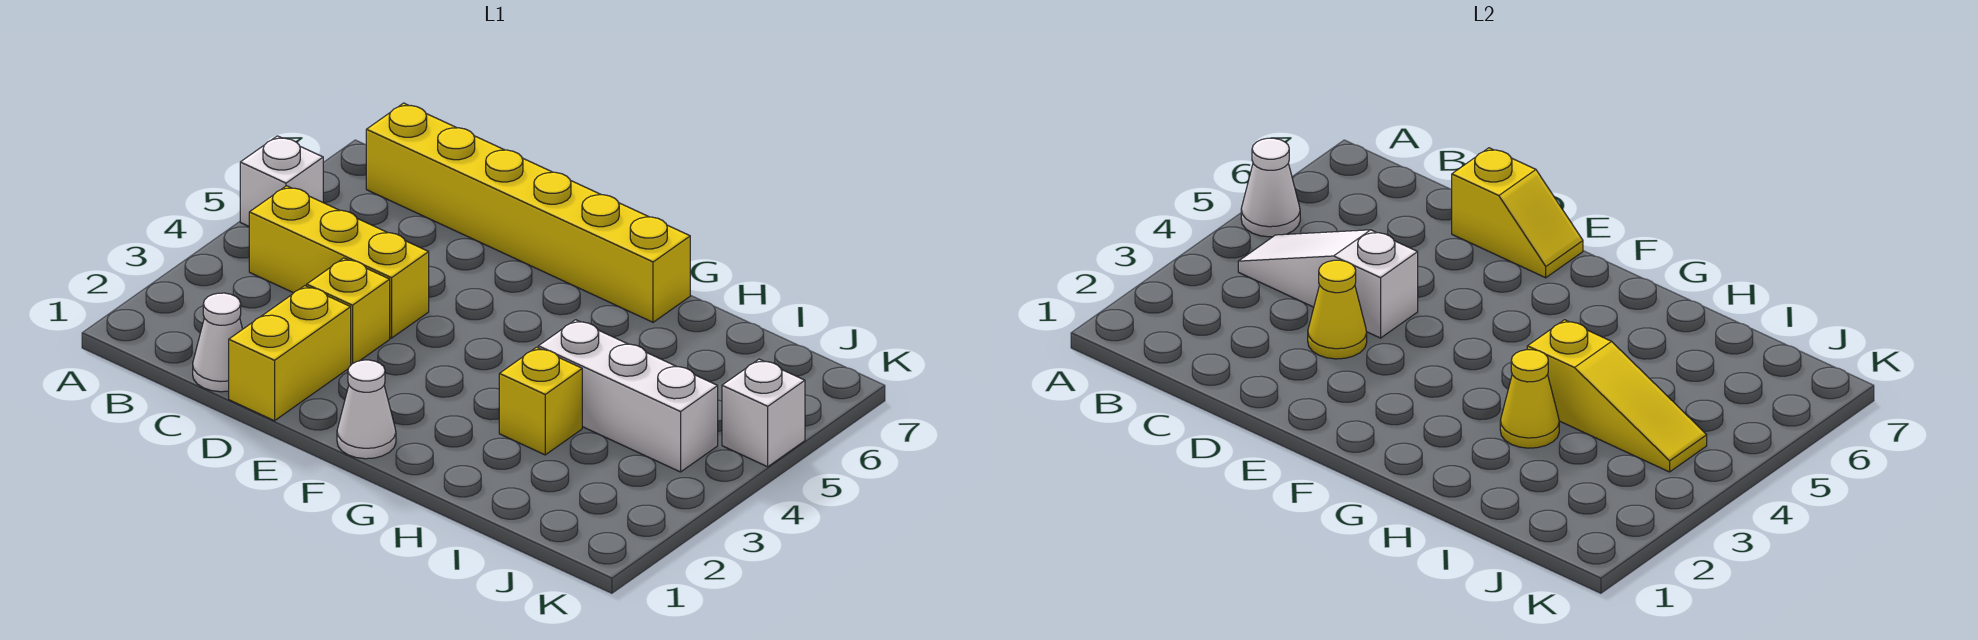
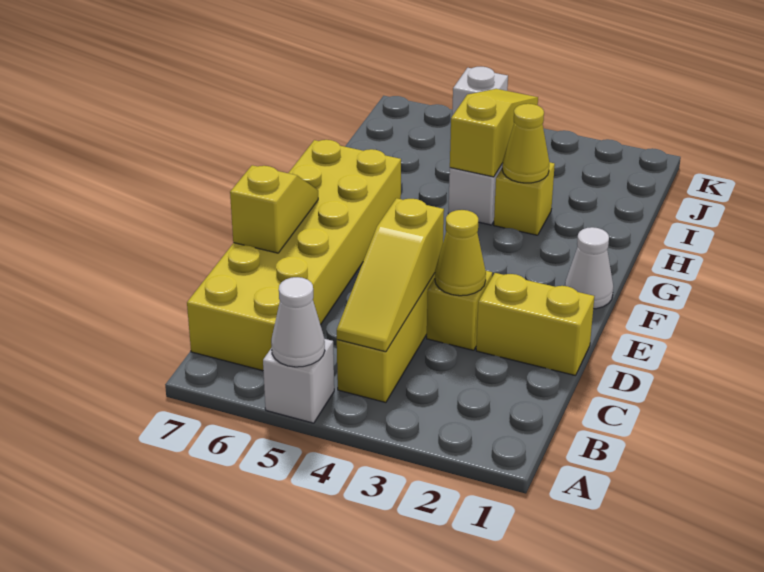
white 1x3 slope [1238,230,1418,338] -> yellow 1x3 slope [337,198,444,352]
yellow 1x6 brick [366,103,690,322] -> yellow 2x6 brick [187,140,401,371]
white 1x1 cone [193,293,242,392] -> none

